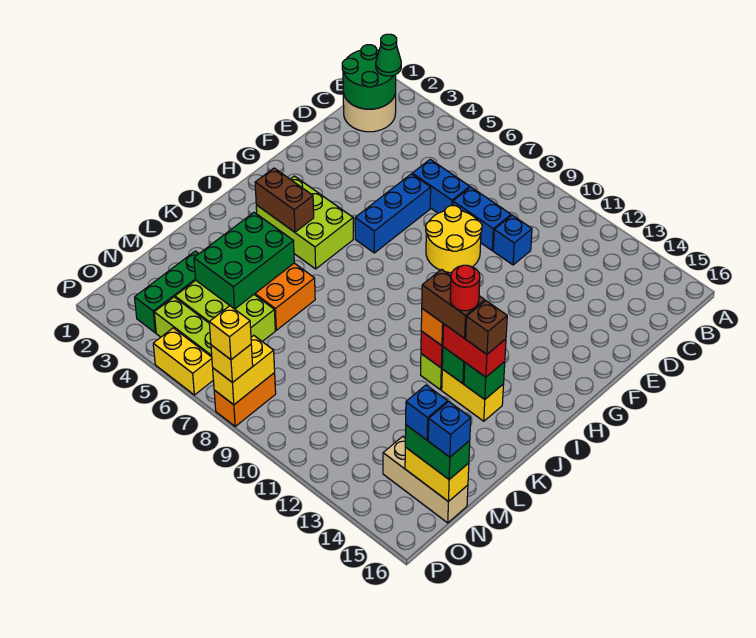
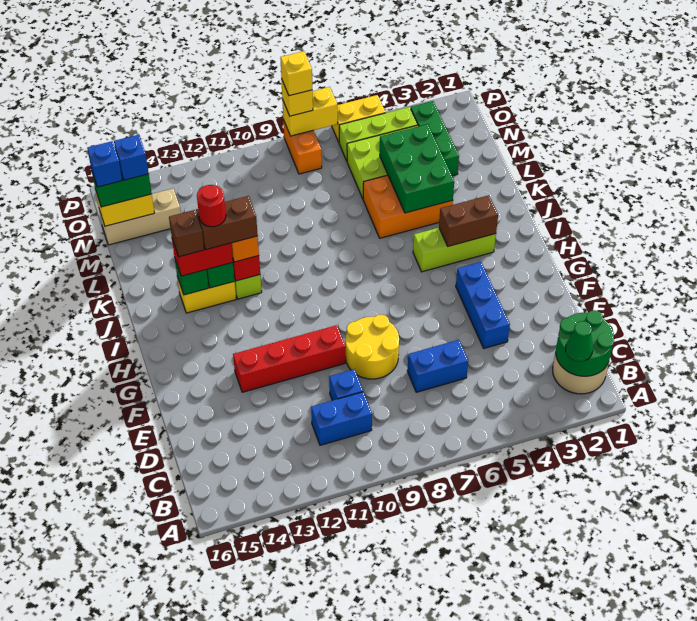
blue 1x2 brick [453,187,511,250] -> blue 1x2 brick moved to [311,392,372,445]
blue 1x3 brick [355,174,431,253] -> blue 1x3 brick moved to [456,262,510,348]
none -> red 1x4 brick [233,325,345,392]
lime 2x3 brick [256,176,353,269] -> lime 1x3 brick [413,228,496,272]
yellow 1x2 brick [213,335,275,405] -> yellow 1x2 brick turned to [282,87,338,136]

